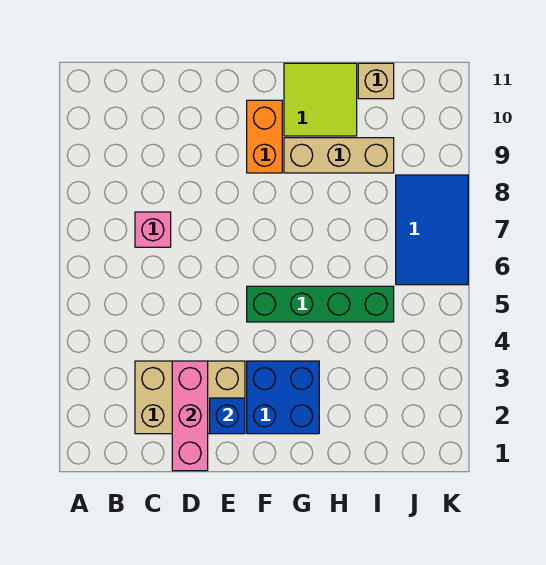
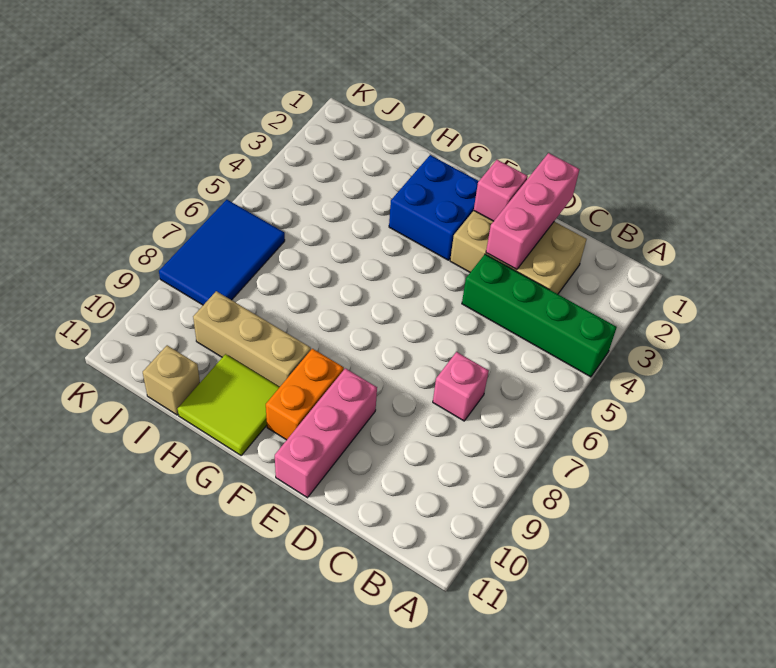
blue 1x1 brick [210,398,245,434] -> pink 1x1 brick [474,160,528,221]
none -> pink 1x3 brick [275,368,377,498]
green 1x4 brick [247,286,394,322] -> green 1x4 brick moved to [462,254,617,377]

